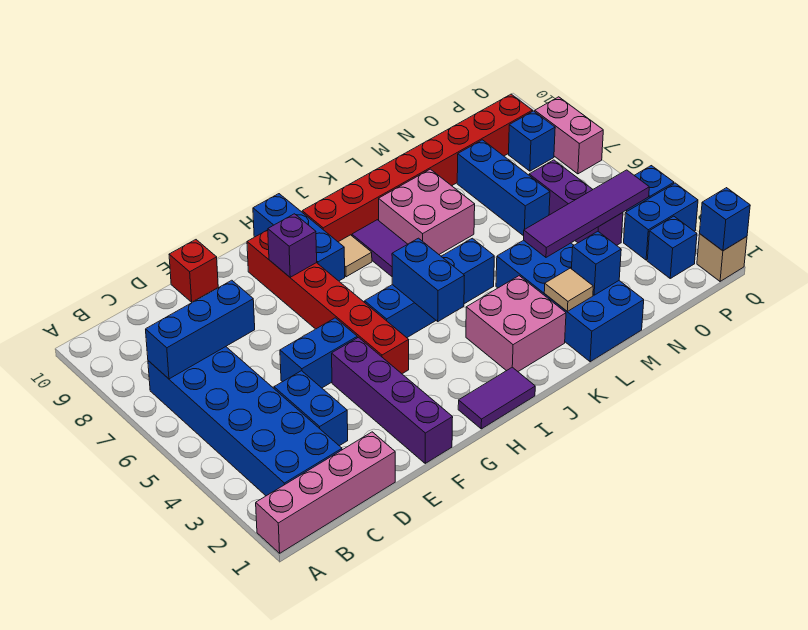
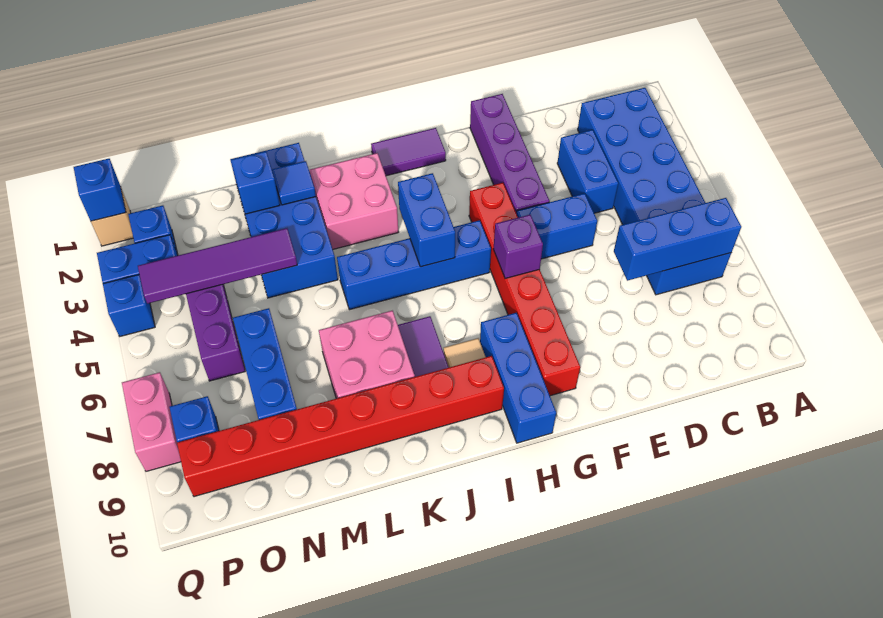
pink 1x4 brick [256,432,395,553] -> none
red 1x1 brick [169,240,218,302] -> none
purple 1x1 brick [268,214,317,277] -> purple 1x1 brick moved to [493,215,543,278]
tan 1x1 tile [544,268,593,311] -> blue 1x1 tile [272,161,316,205]

